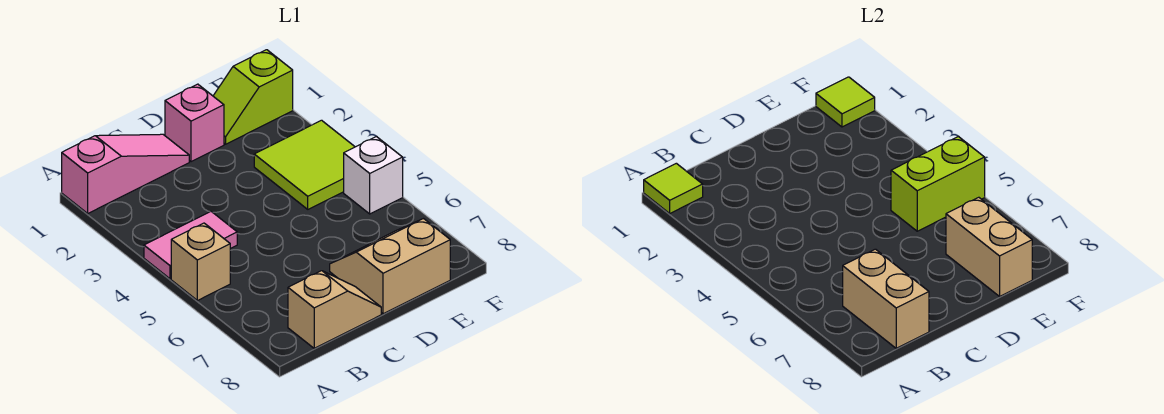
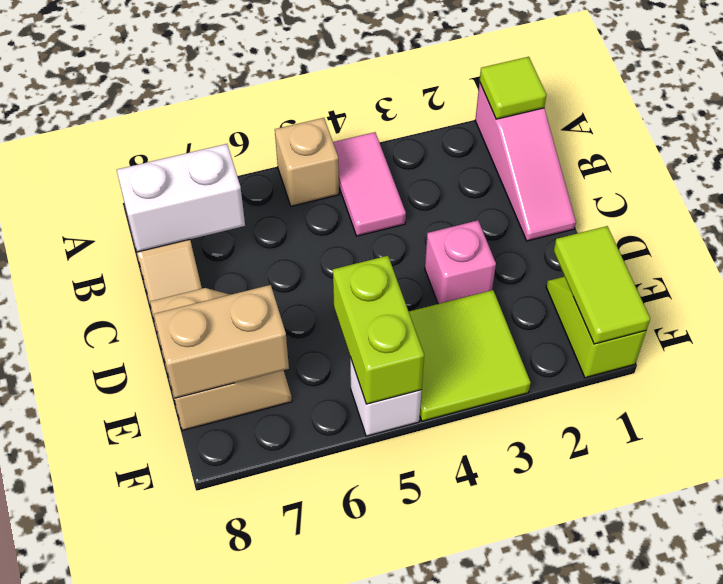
tan 1x2 brick [843,249,929,348] -> white 1x2 brick [117,144,245,252]
pink 1x1 brick [165,84,224,162] -> pink 1x1 brick moved to [425,220,496,304]
lime 1x1 tile [816,77,875,127] -> lime 1x2 tile [554,226,650,344]

